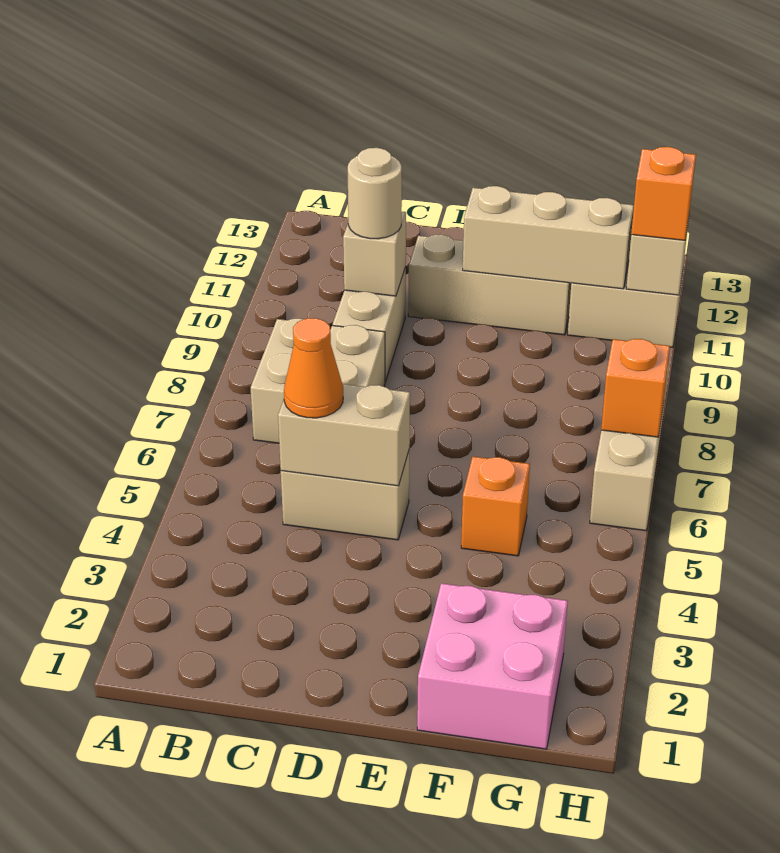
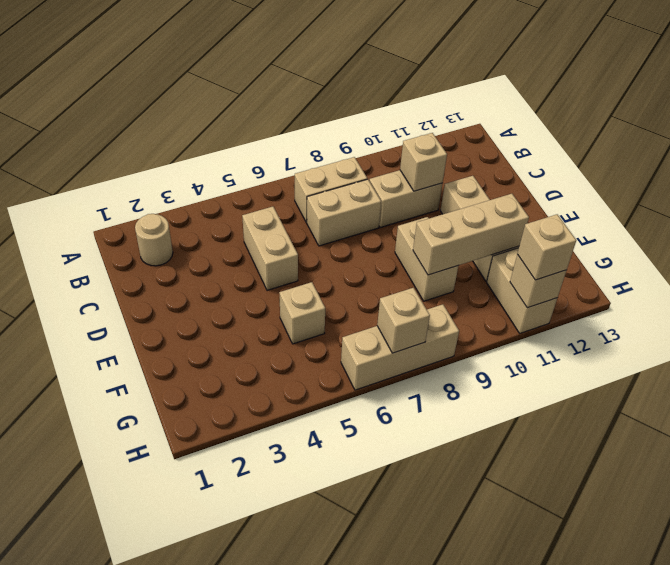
tan 1x2 brick [278,384,410,486] -> tan 1x2 brick moved to [395,217,458,301]
orange 1x1 cone [284,318,343,418] -> none
tan 1x1 round brick [348,148,402,239] -> tan 1x1 round brick moved to [135,214,173,266]
tan 1x3 brick [463,186,634,289] -> tan 1x3 brick turned to [413,194,529,275]
pink 2x2 brick [417,583,568,749] -> none
orange 1x1 brick [461,457,530,556] -> tan 1x1 brick [279,282,325,344]
orange 1x1 brick [601,339,670,437] -> tan 1x1 brick [377,288,430,353]
orange 1x1 brick [631,147,696,240] -> tan 1x1 brick [517,214,576,280]

